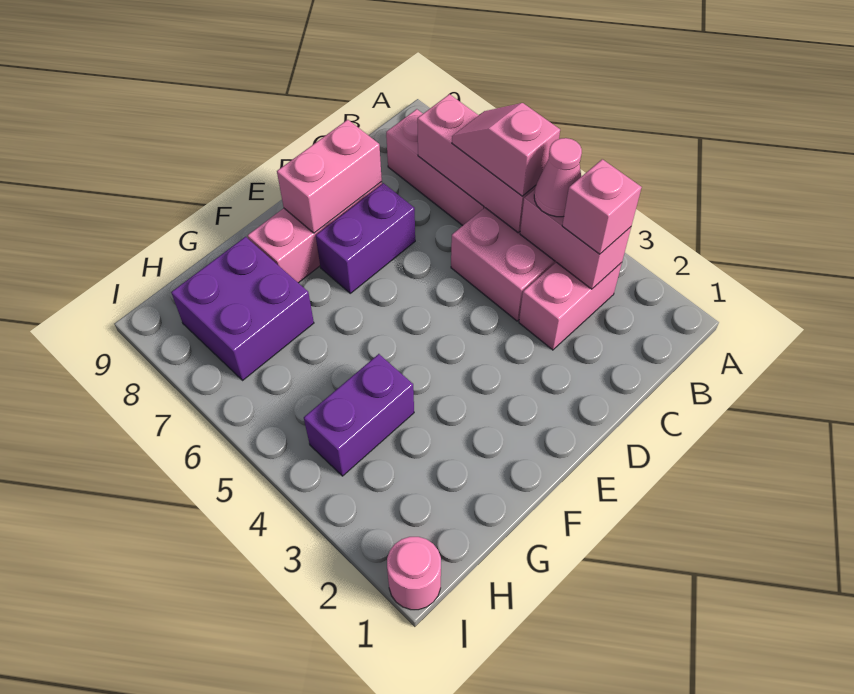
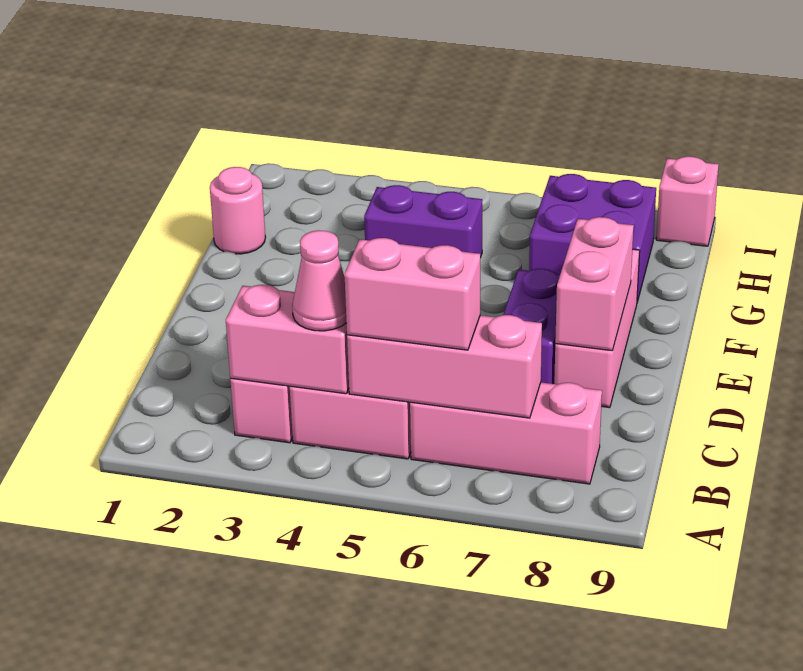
pink 1x1 brick [562,159,642,254] -> pink 1x1 brick moved to [656,156,719,246]
pink 1x2 slope [452,103,560,196] -> pink 1x2 brick [345,238,480,350]
purple 1x2 brick [304,354,414,476] -> purple 1x2 brick turned to [364,185,482,258]
pink 1x1 round brick [387,537,441,610] -> pink 1x1 round brick moved to [210,167,265,254]

